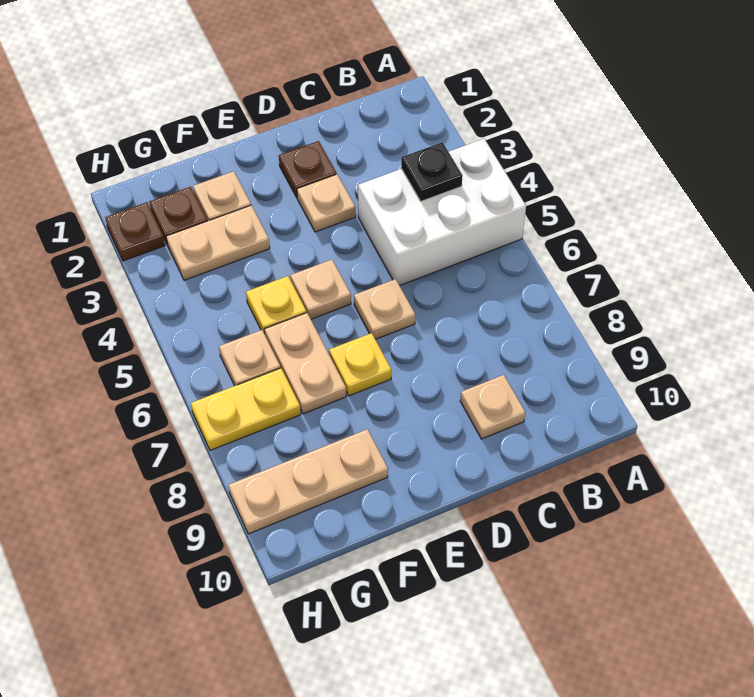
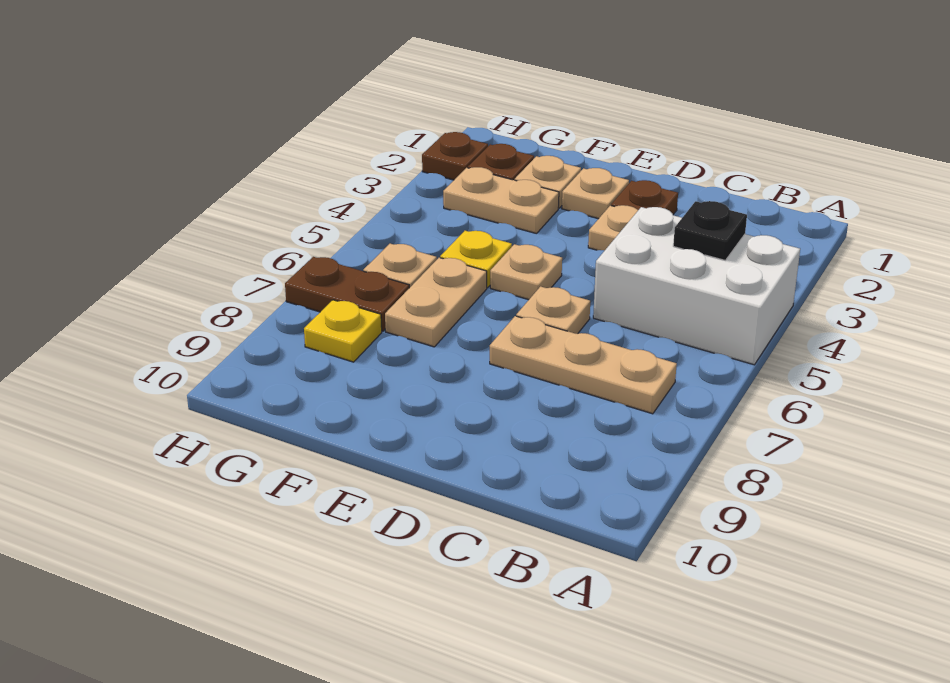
tan 1x1 plate [460,375,525,439] -> tan 1x1 plate moved to [562,168,629,219]
yellow 1x1 plate [329,333,391,396] -> yellow 1x1 plate moved to [304,300,382,362]
tan 1x3 plate [229,429,388,534] -> tan 1x3 plate moved to [490,316,677,414]
yellow 1x2 plate [191,368,301,450] -> brown 1x2 plate [285,257,409,331]

